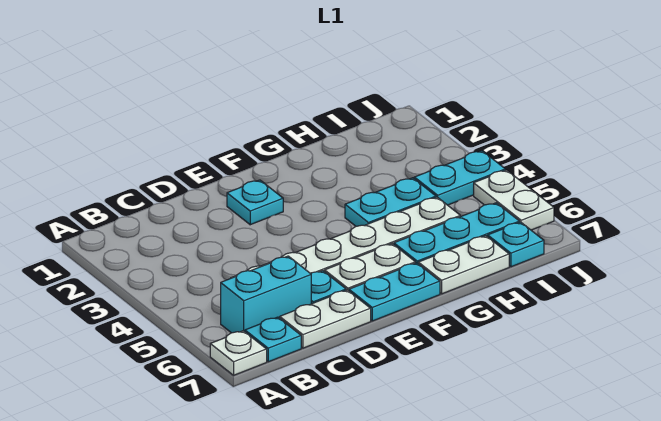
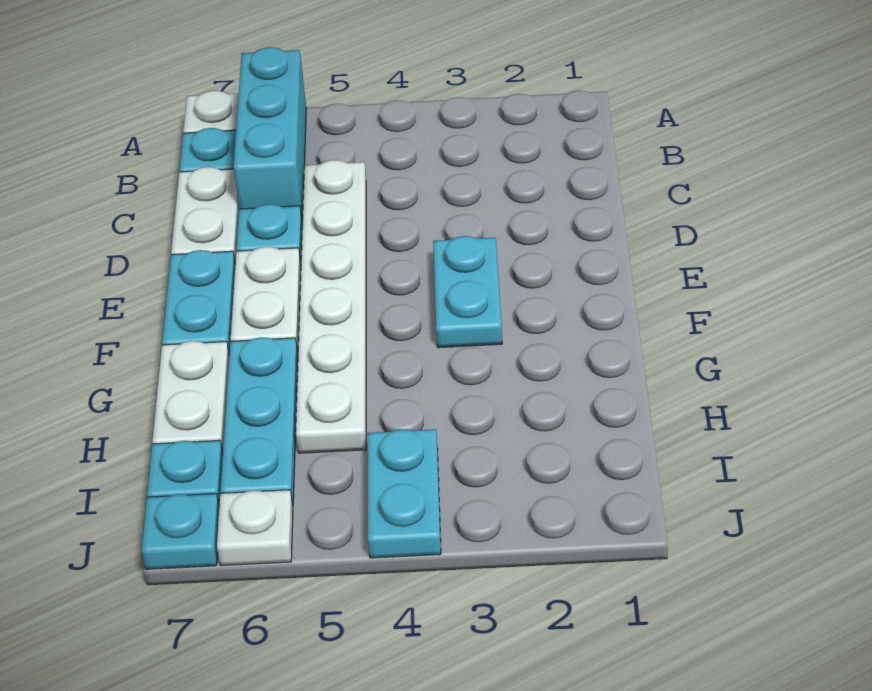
cyan 1x2 brick [221,256,311,333] -> cyan 1x3 brick [234,47,306,222]
cyan 1x1 plate [227,180,283,225] -> cyan 1x1 plate moved to [142,494,219,569]
cyan 1x2 plate [345,178,436,226] -> cyan 1x2 plate moved to [433,236,502,348]
white 1x2 plate [474,170,554,230] -> white 1x1 plate [217,490,293,566]

